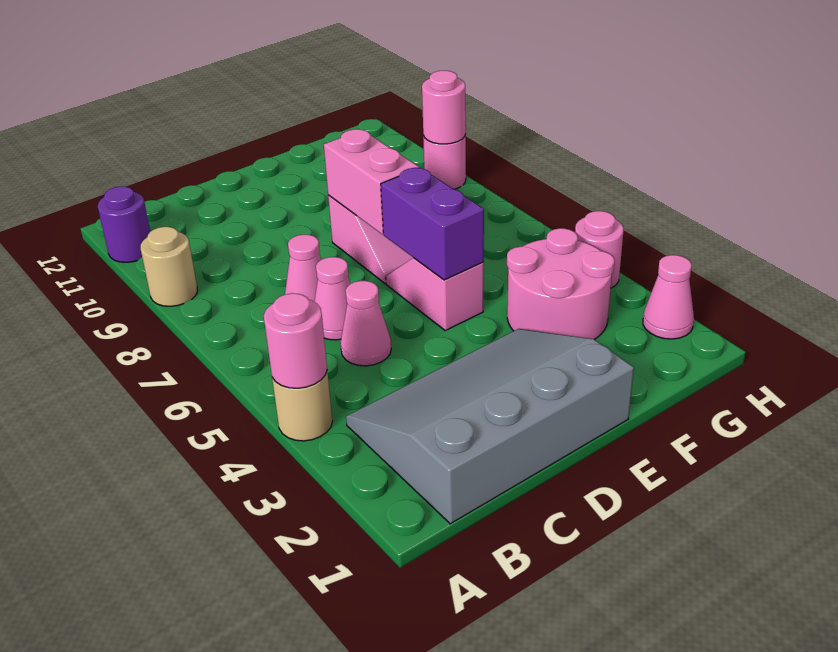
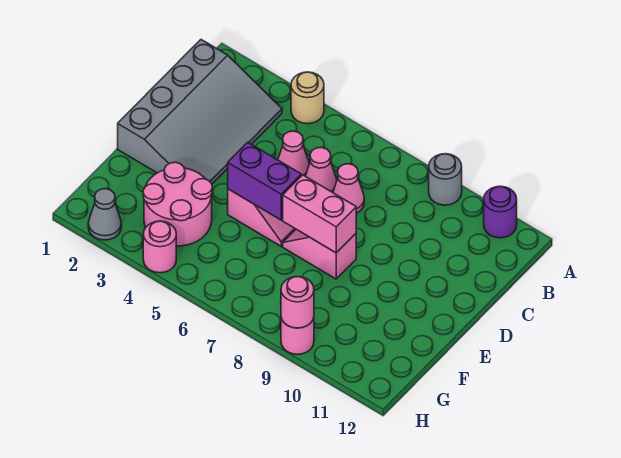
pink 1x1 round brick [264,293,327,388] -> none
tan 1x1 round brick [141,227,197,306] -> grey 1x1 round brick [429,154,462,205]
pink 1x1 cone [643,255,694,339] -> grey 1x1 cone [88,189,121,240]

